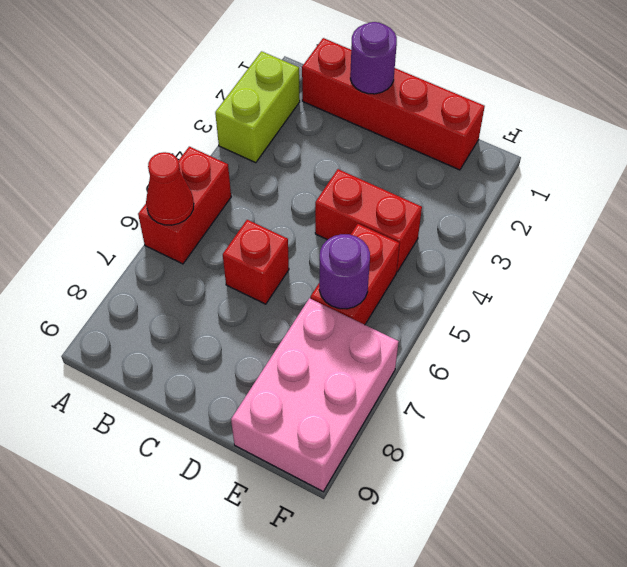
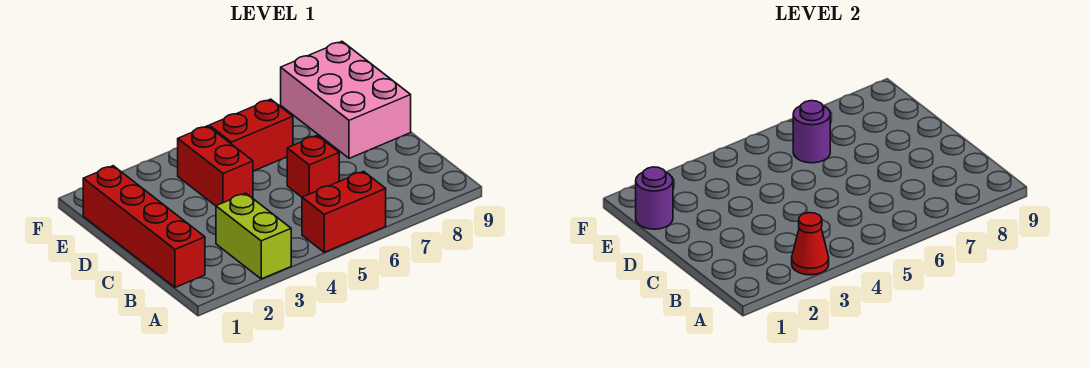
lime 1x2 brick [215,51,300,163] -> lime 1x2 brick turned to [216,193,291,279]
red 1x1 cone [146,152,194,225] -> red 1x1 cone moved to [792,213,829,275]
purple 1x1 round brick [350,22,397,94] -> purple 1x1 round brick moved to [636,167,673,229]
pink 2x3 brick [231,298,399,492] -> pink 2x3 brick turned to [281,42,411,158]

